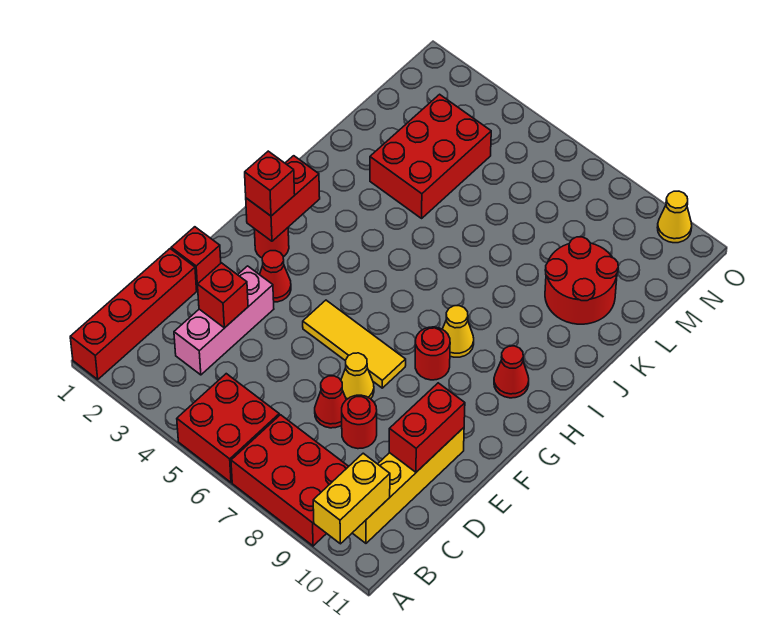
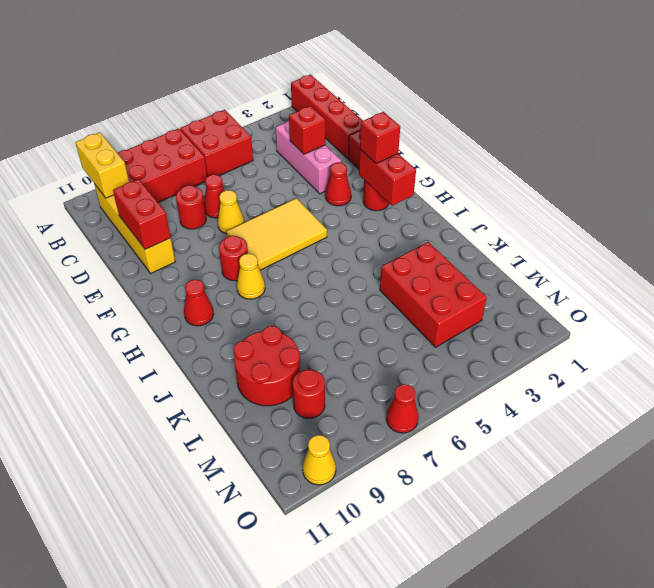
yellow 1x3 tile [303,300,406,388] -> yellow 2x3 tile [226,198,327,270]
none -> red 1x1 round brick [292,369,325,418]
none -> red 1x1 cone [386,384,419,433]

